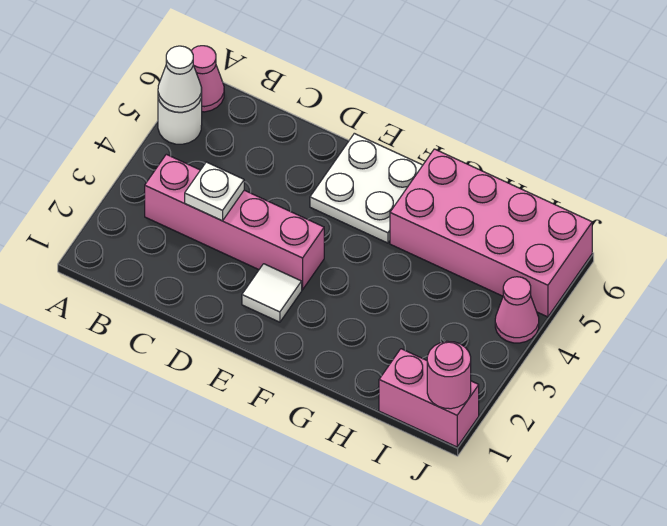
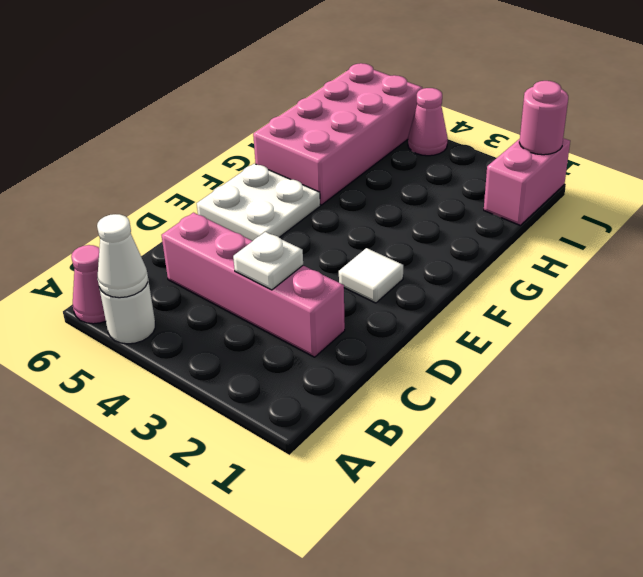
pink 1x4 brick [145,154,324,290] -> pink 1x4 brick turned to [162,213,345,357]

